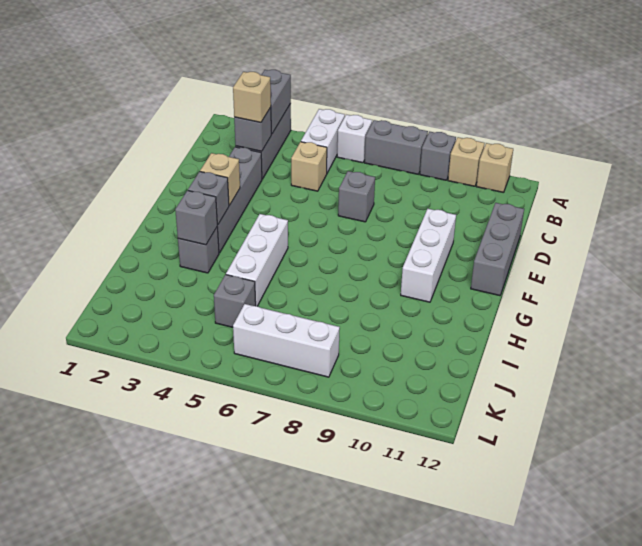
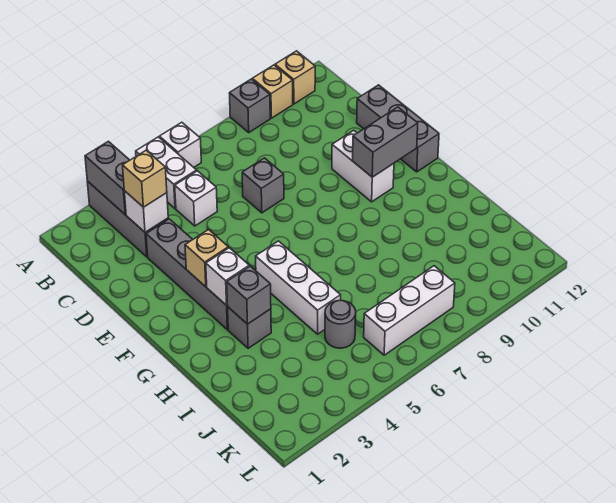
grey 1x2 brick [364,120,428,174] -> grey 1x2 brick moved to [353,107,418,177]
grey 1x1 brick [234,107,271,151] -> white 1x1 brick [124,191,168,232]
tan 1x1 brick [291,142,327,191] -> white 1x1 brick [175,171,217,226]
white 1x3 brick [401,209,456,302] -> white 1x2 brick [332,130,394,202]
grey 1x1 brick [188,172,229,225] -> white 1x1 brick [206,248,249,305]
grey 1x1 brick [214,275,256,327] -> grey 1x1 round brick [325,301,356,348]

